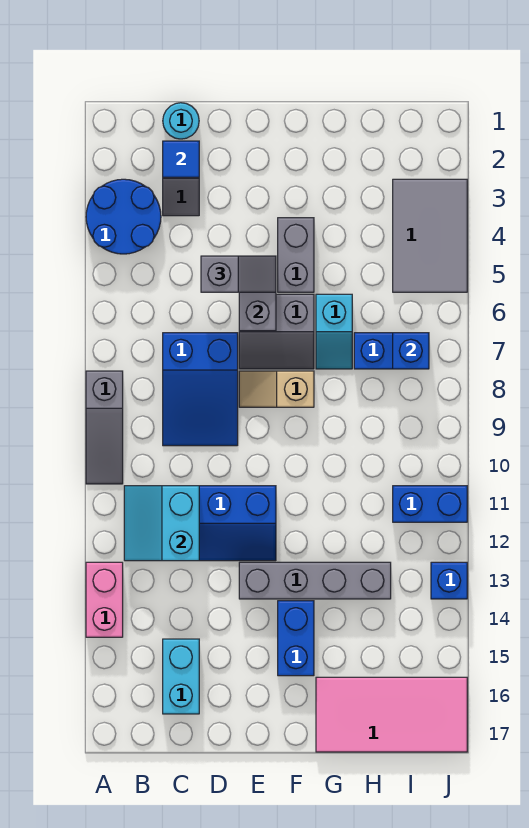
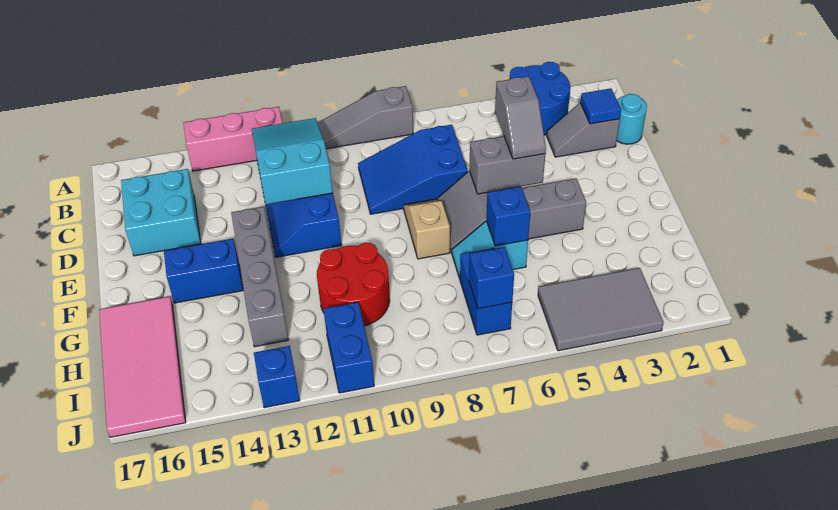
pink 1x2 brick [86,562,123,637] -> pink 1x3 brick [183,107,283,171]
cyan 2x2 slope [124,486,199,561] -> cyan 2x3 slope [252,118,333,205]
cyan 1x2 brick [163,639,199,714] -> cyan 2x2 brick [121,169,201,256]
none -> blue 1x1 brick [487,187,530,246]
none -> red 2x2 round brick [317,243,390,326]

